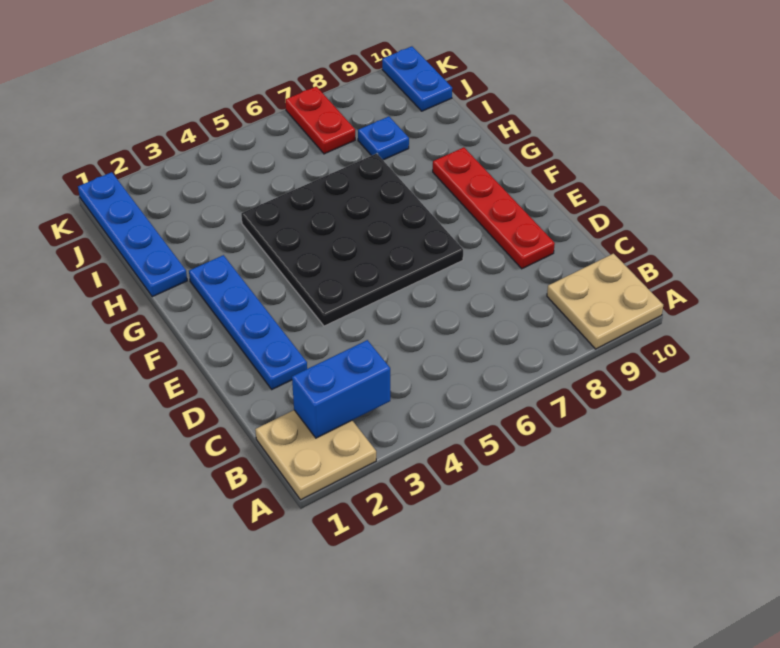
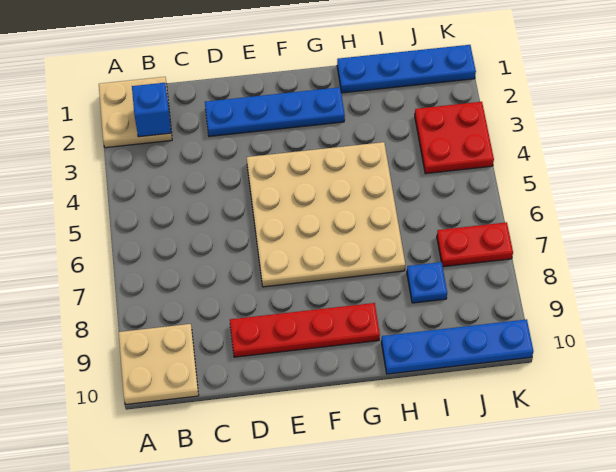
blue 1x2 brick [292,340,390,438] -> blue 1x1 brick [132,83,171,137]
black 4x4 plate [241,154,463,326] -> tan 4x4 plate [247,142,405,287]
none -> red 2x2 plate [415,102,494,174]
blue 1x2 plate [382,46,452,111] -> blue 1x4 plate [381,319,533,374]

